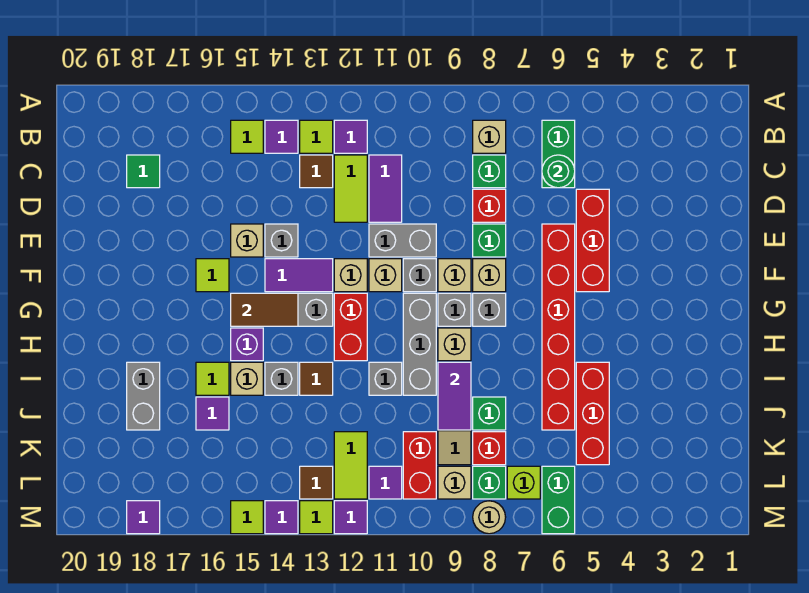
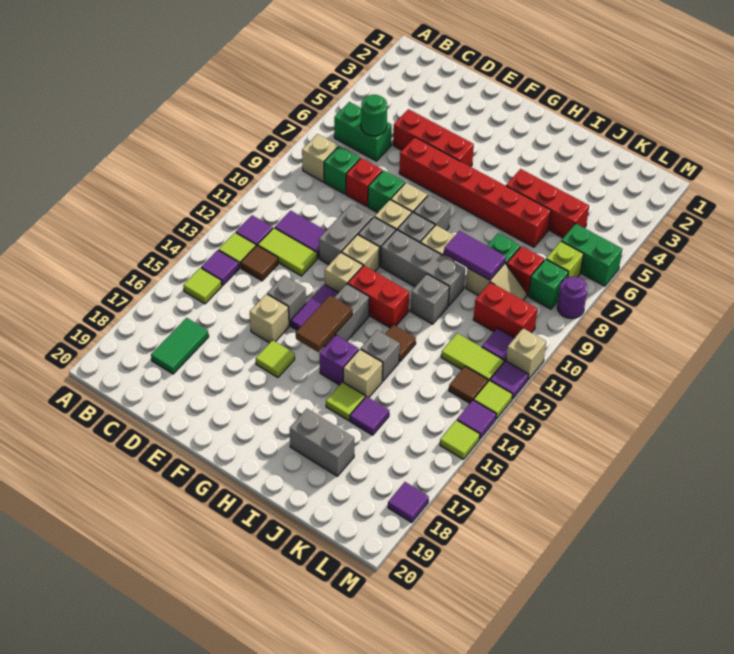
green 1x1 tile [127,155,160,188] -> green 1x2 tile [151,318,209,374]
tan 1x1 brick [438,466,471,499] -> tan 1x1 brick moved to [506,328,546,380]
tan 1x1 round brick [473,501,506,534] -> purple 1x1 round brick [557,277,588,319]

